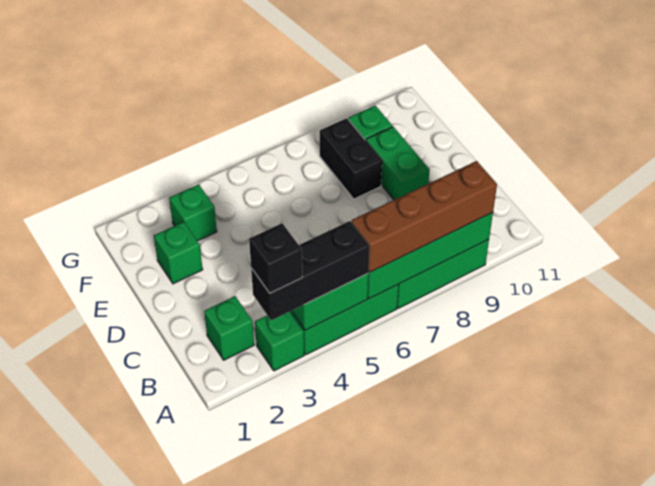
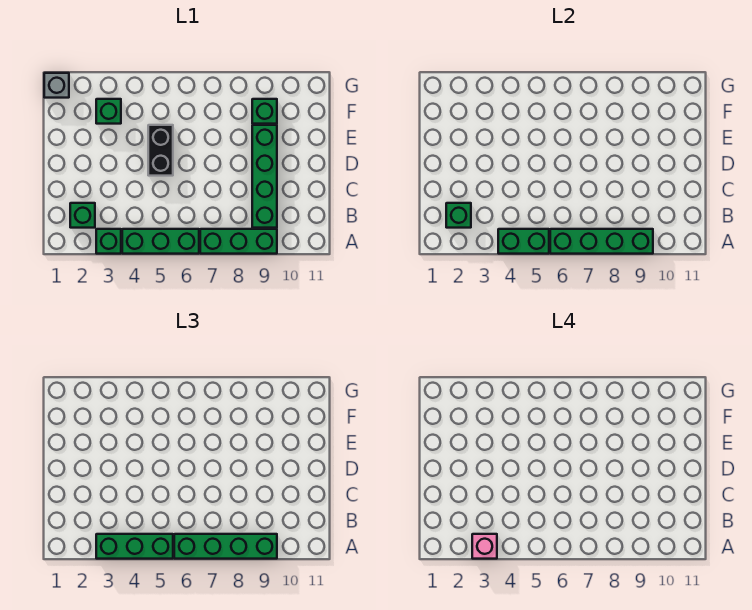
black 1x3 brick [251,221,369,320] -> green 1x3 brick [96,534,173,559]
black 1x1 brick [249,223,302,293] -> pink 1x1 brick [472,534,497,559]
brown 1x4 brick [352,161,497,272] -> green 1x4 brick [174,534,277,559]
green 1x2 brick [366,127,430,200] -> green 1x4 brick [252,125,277,228]
green 1x1 brick [154,222,203,284] -> green 1x1 brick moved to [446,203,471,228]
black 1x2 brick [320,118,382,199] -> black 1x2 brick moved to [148,125,173,176]
none -> grey 1x1 brick [44,73,69,98]

